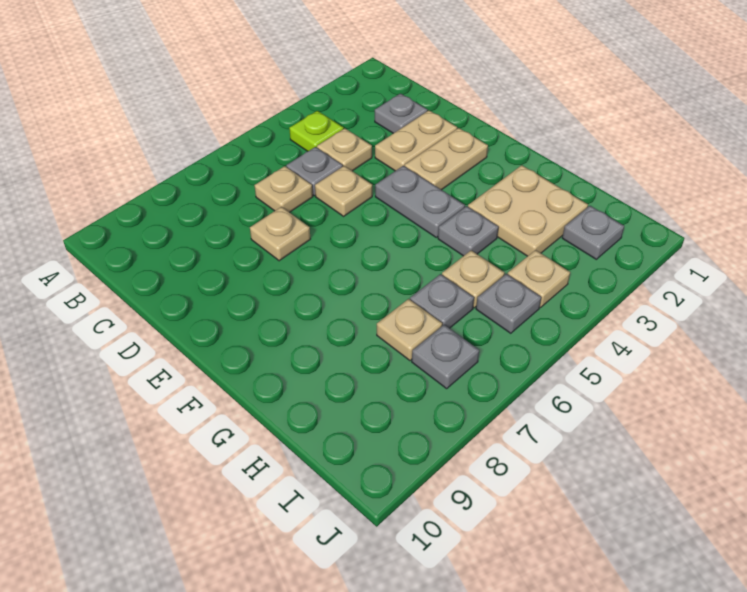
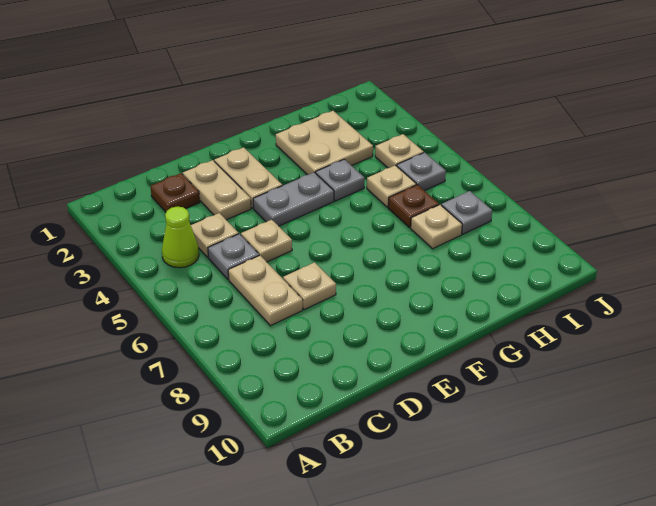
lime 1x1 plate [289,111,344,151] -> lime 1x1 cone [162,207,199,268]
grey 1x1 plate [375,94,428,133] -> brown 1x1 plate [150,173,200,212]
tan 1x1 plate [254,166,313,212] -> tan 1x2 plate [228,255,303,326]
grey 1x1 plate [410,274,474,328] -> brown 1x1 plate [388,185,439,228]
grey 1x1 plate [562,206,624,259] -> none

